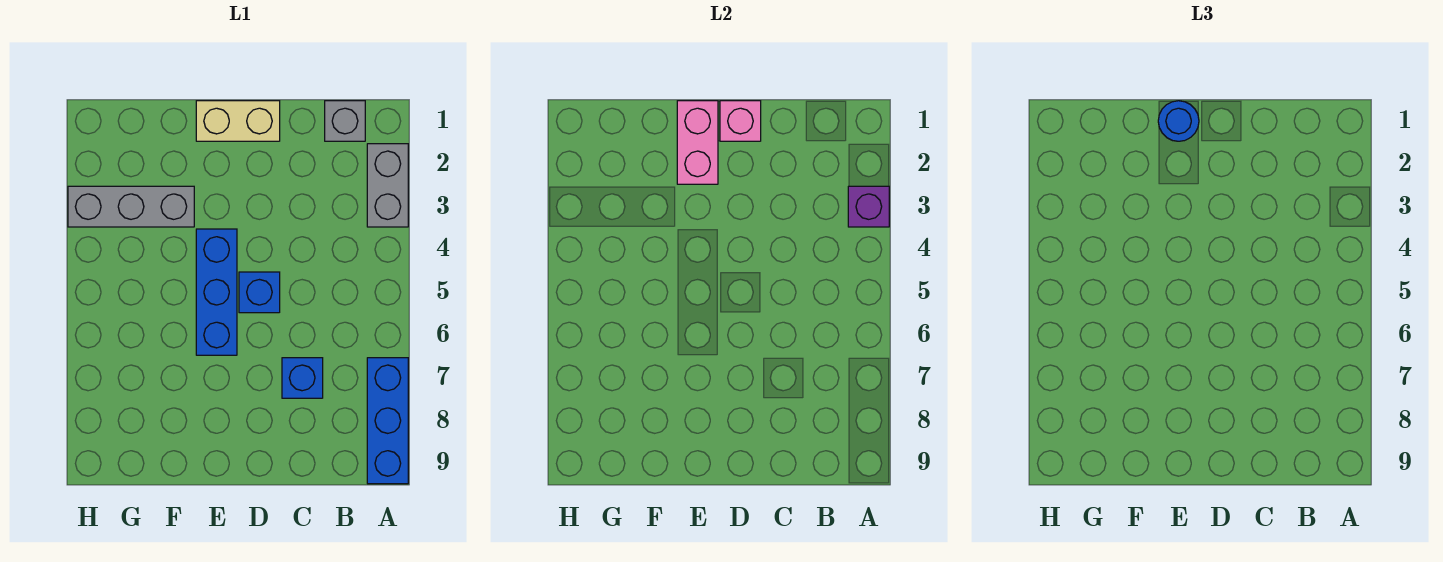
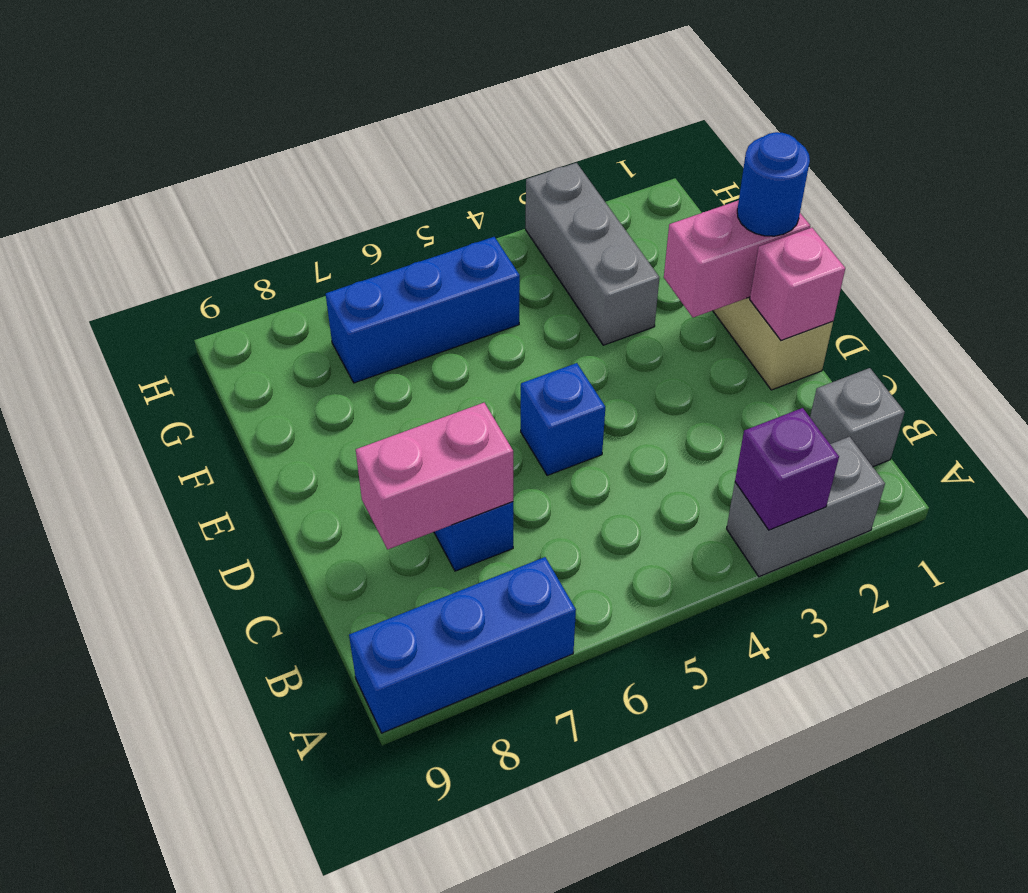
none -> pink 1x2 brick [356,403,513,549]
blue 1x3 brick [196,229,237,355] -> blue 1x3 brick moved to [326,237,520,383]

